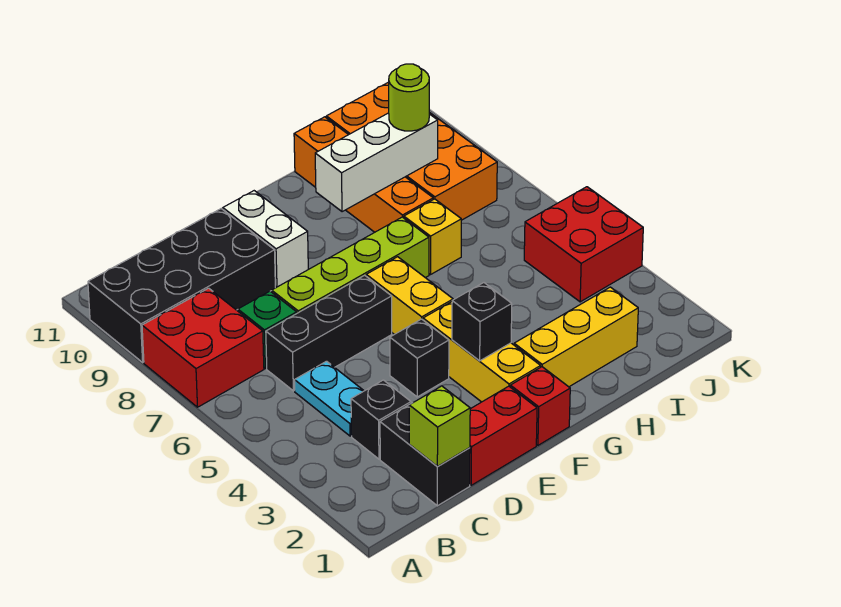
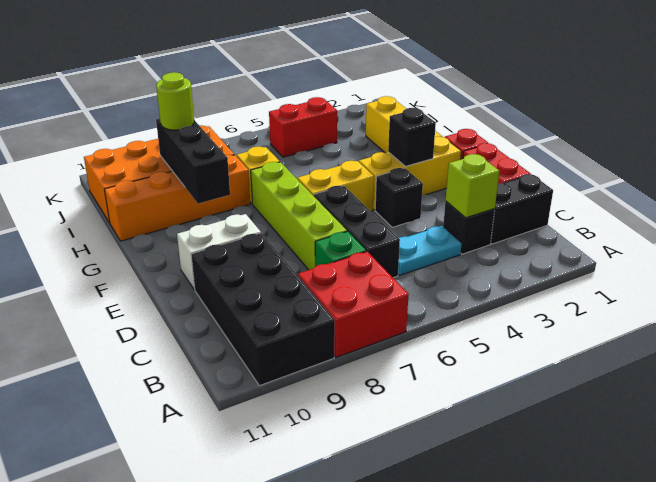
lime 1x1 brick [409,386,471,467] -> lime 1x1 brick moved to [445,154,499,218]
white 1x3 brick [315,113,438,212] -> black 1x3 brick [156,118,230,204]
red 2x2 brick [524,187,643,302] -> red 1x2 brick [269,97,337,157]

